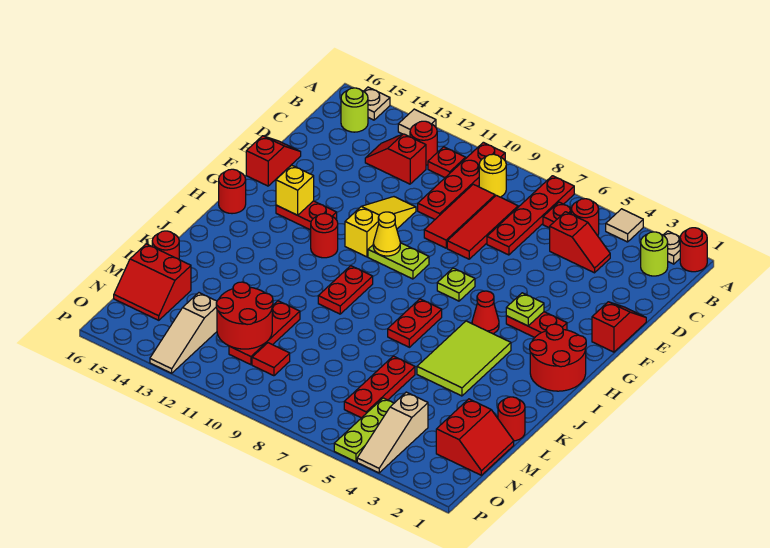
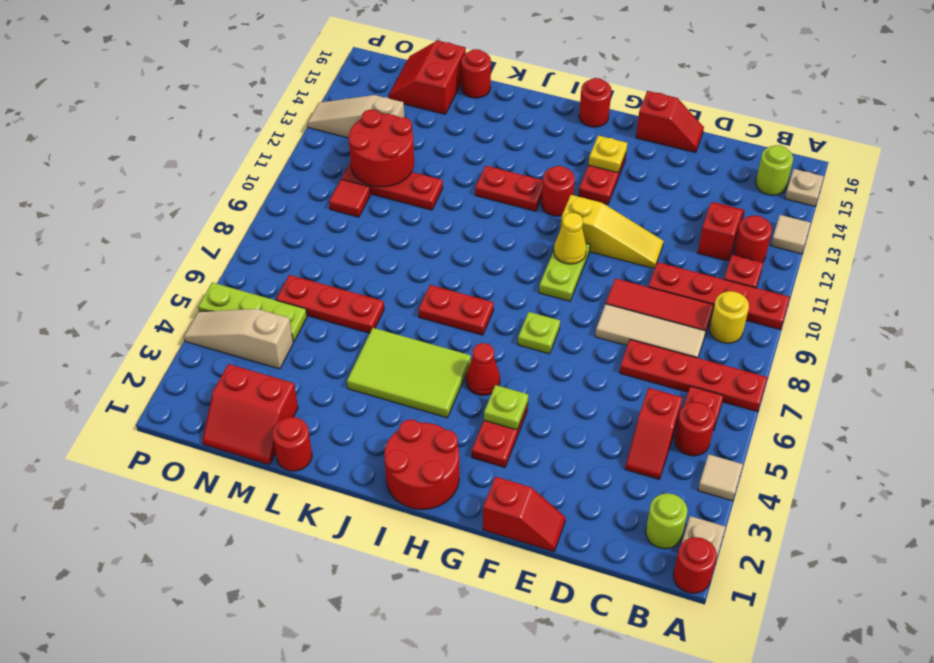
red 1x3 tile [447,195,518,259] -> tan 1x3 tile [595,304,706,358]
yellow 1x1 brick [276,165,314,215] -> yellow 1x1 plate [589,136,627,173]
red 1x2 plate [318,266,373,314] -> red 1x2 plate moved to [475,166,543,211]

